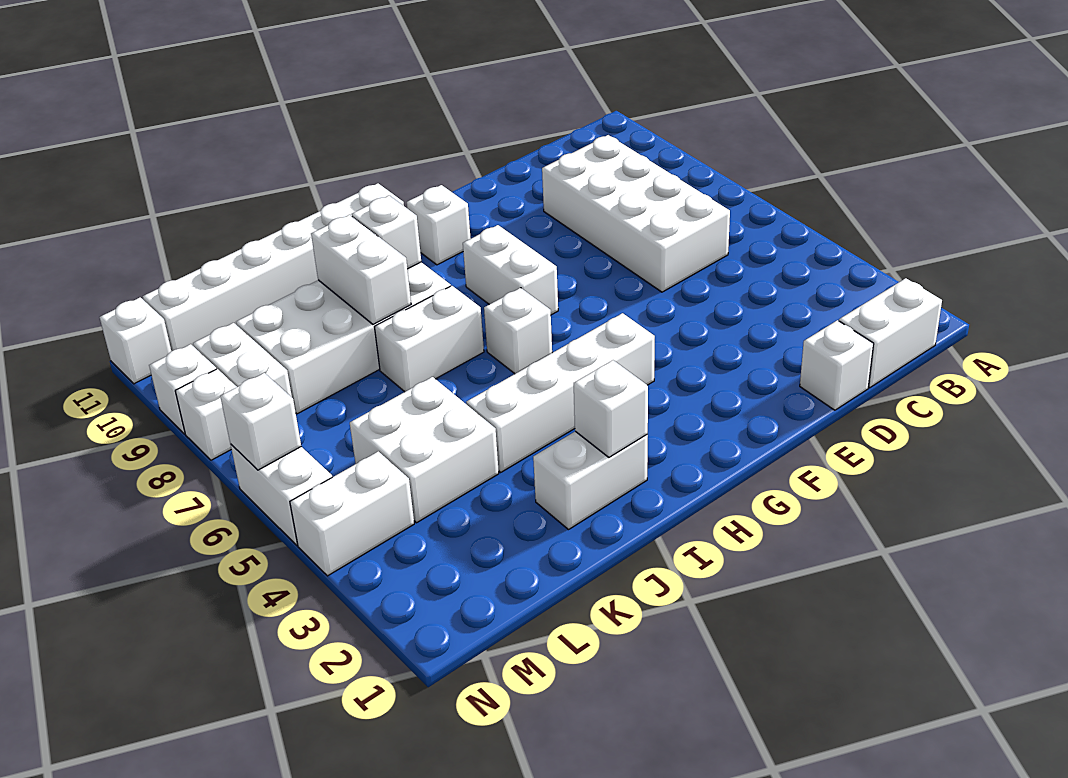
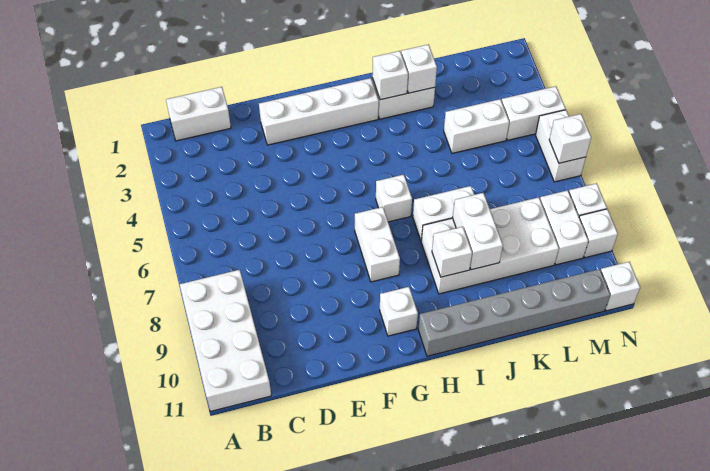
white 2x4 brick [542,135,730,292] -> white 2x4 brick moved to [180,270,271,412]
white 1x1 brick [800,320,874,410] -> white 1x1 brick moved to [401,44,437,93]
white 1x4 brick [466,313,655,472] -> white 1x4 brick moved to [259,78,379,145]
white 1x6 brick [143,183,404,351] -> grey 1x6 brick [418,269,610,356]
white 2x2 brick [350,377,499,523] -> white 1x2 brick [444,99,509,153]

